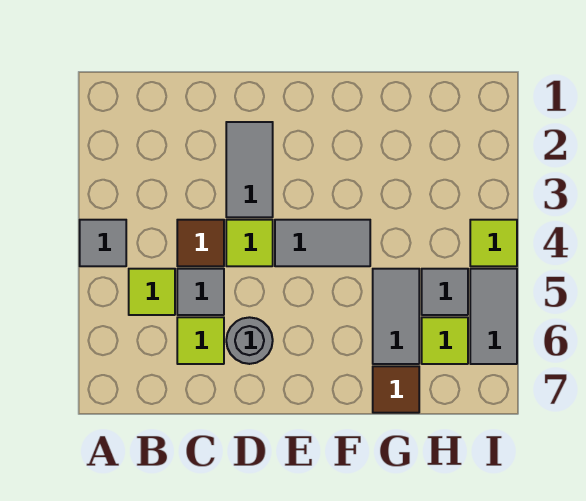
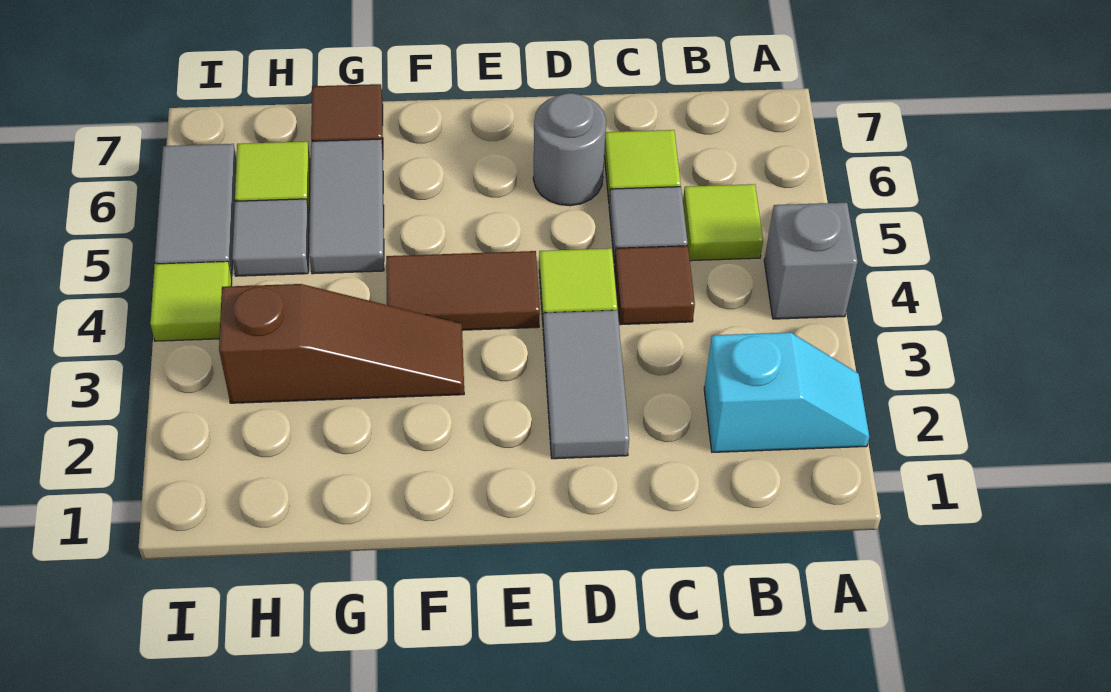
none -> cyan 1x2 slope [704,332,869,452]
grey 1x1 tile [80,220,126,266] -> grey 1x1 brick [764,203,858,319]
grey 1x2 tile [275,220,370,266] -> brown 1x2 tile [386,251,540,330]
none -> brown 1x3 slope [219,284,464,403]

